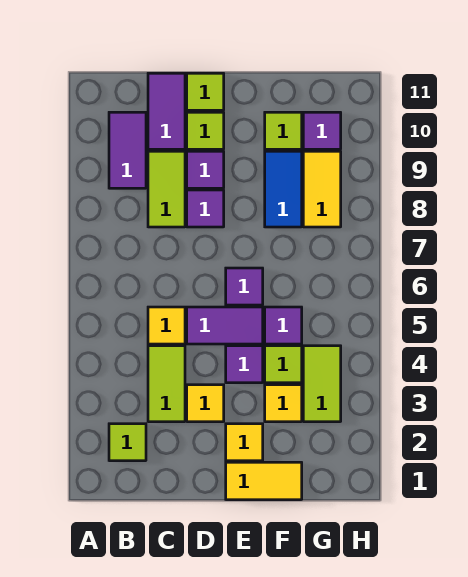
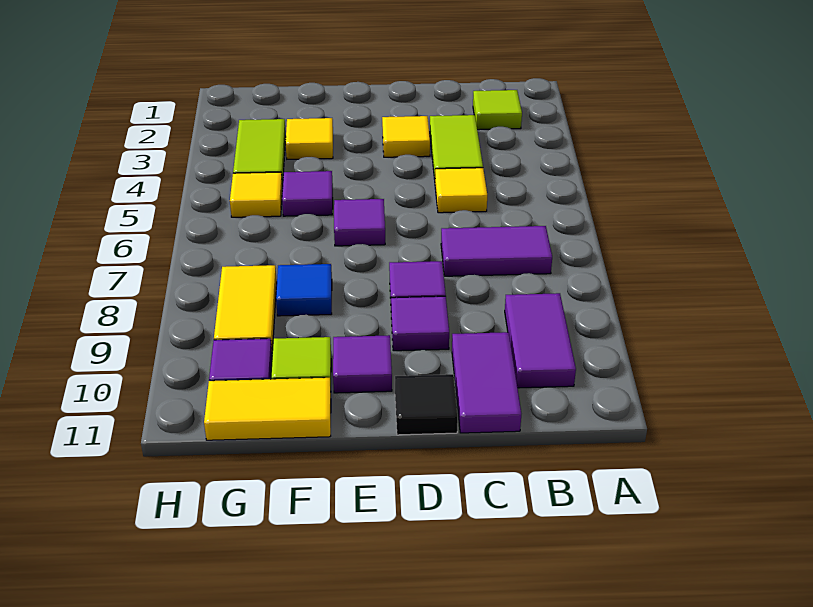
lime 1x2 tile [148,151,185,227] -> none
purple 1x2 tile [187,307,263,344] -> purple 1x2 tile moved to [441,226,552,276]
lime 1x1 tile [187,112,224,149] -> none
lime 1x1 tile [187,73,224,110] -> black 1x1 tile [395,374,458,435]
yellow 1x2 tile [226,462,302,500] -> yellow 1x2 tile moved to [204,378,331,440]
yellow 1x1 tile [226,424,263,461] -> yellow 1x1 tile moved to [230,172,283,217]
purple 1x1 tile [226,346,263,383] -> purple 1x1 tile moved to [333,335,392,393]
lime 1x1 tile [265,346,302,383] -> none
blue 1x2 tile [265,151,302,227] -> blue 1x1 tile [276,264,332,316]

